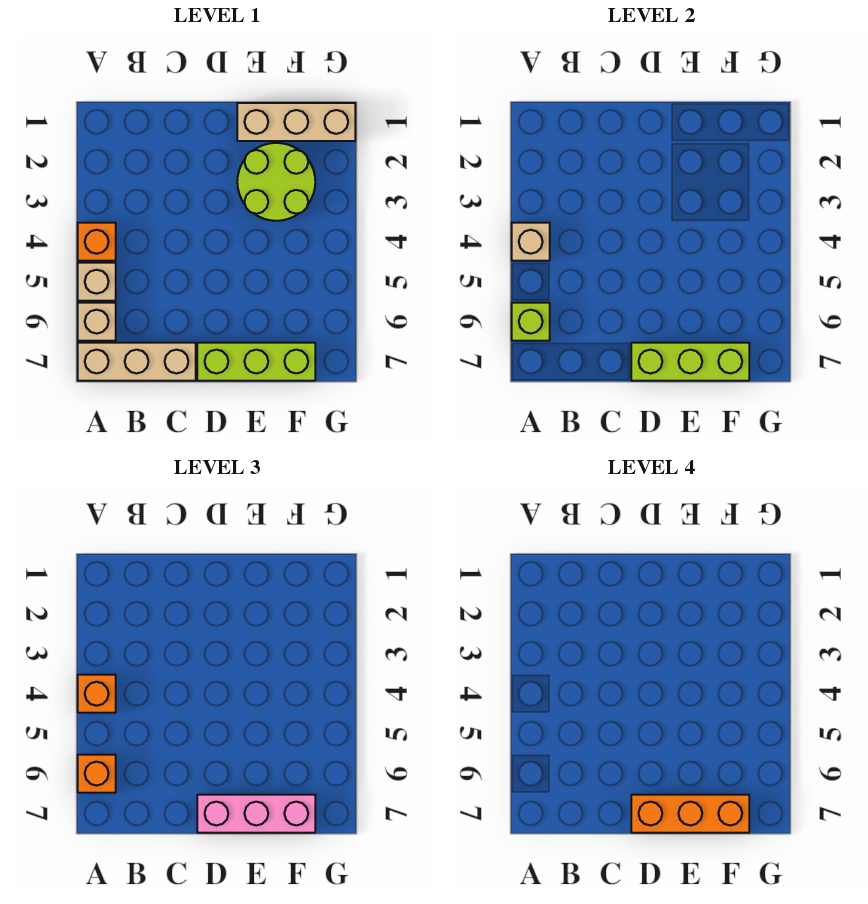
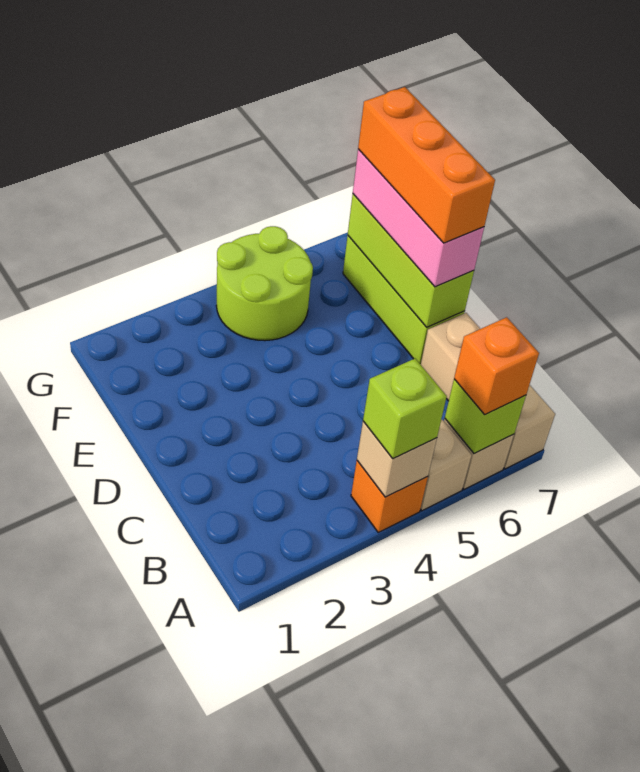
orange 1x1 brick [78,675,116,713] -> lime 1x1 brick [363,359,447,459]
tan 1x3 brick [237,103,355,141] -> none
lime 2x2 round brick [237,143,315,221] -> lime 2x2 round brick moved to [216,226,313,341]

